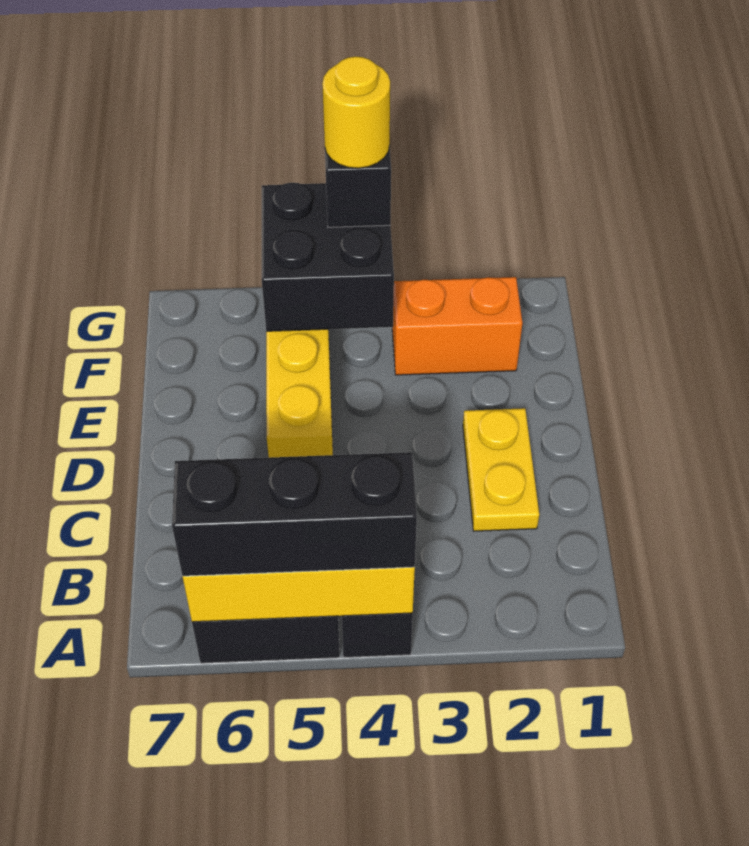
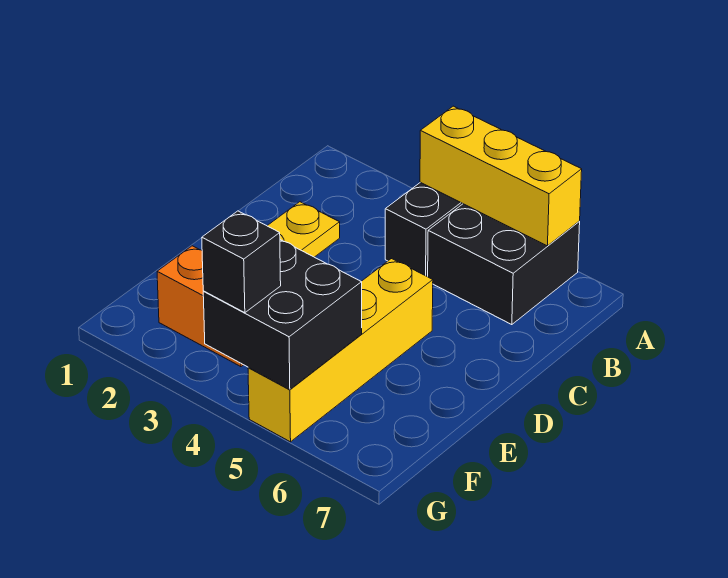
black 1x3 brick [172,452,417,576] -> none
yellow 1x1 round brick [322,56,390,168] -> none

